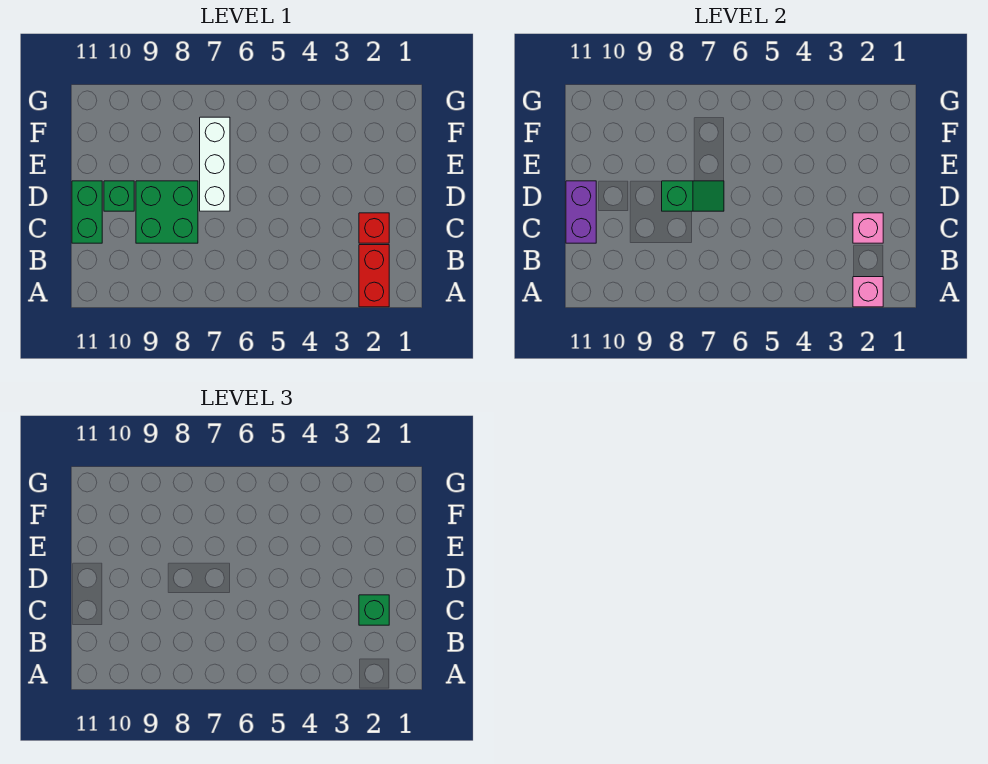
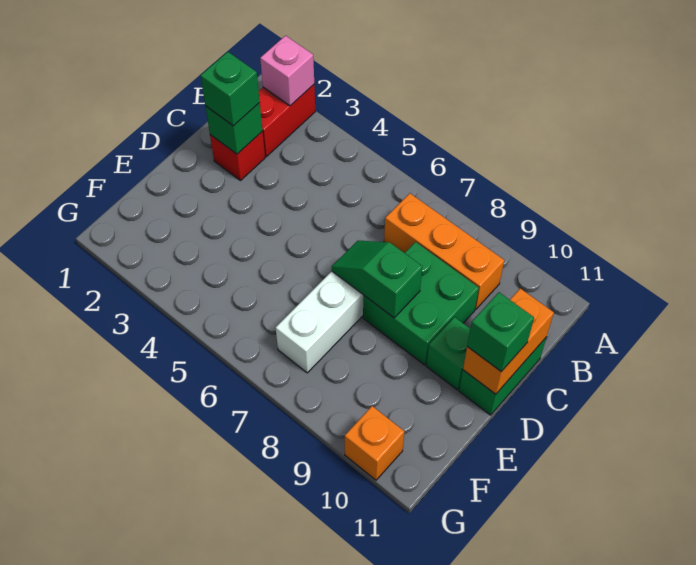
none -> orange 1x3 brick [384,193,504,309]
pink 1x1 brick [853,213,883,243] -> green 1x1 brick [205,103,263,154]
purple 1x2 brick [566,181,596,243] -> orange 1x2 brick [463,288,554,394]
none -> green 1x1 brick [467,292,534,372]
none -> orange 1x1 brick [345,406,404,480]

